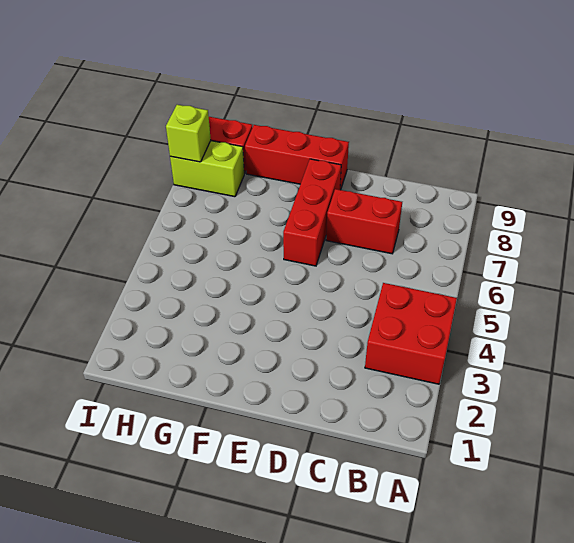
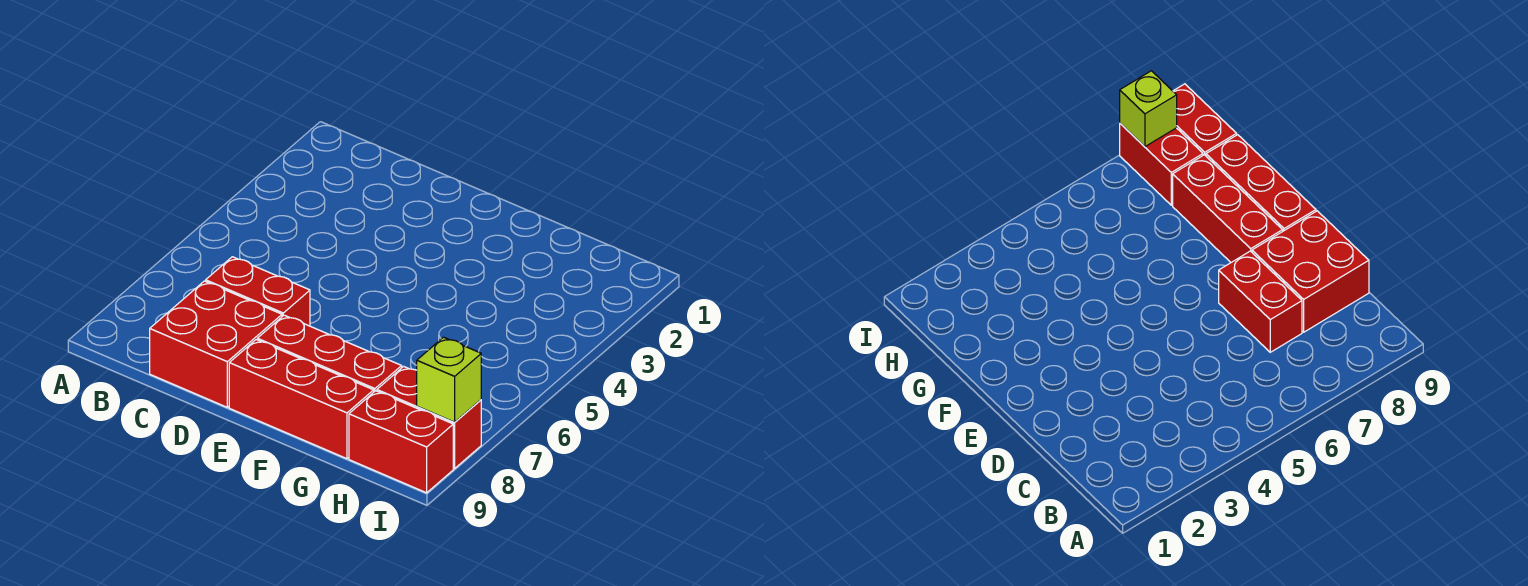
red 2x2 brick [365,283,457,384] -> red 2x2 brick moved to [150,281,282,407]
red 1x3 brick [283,159,341,266] -> red 1x3 brick turned to [257,315,402,392]
lime 1x2 brick [170,141,244,197] -> red 1x2 brick [377,366,481,468]

